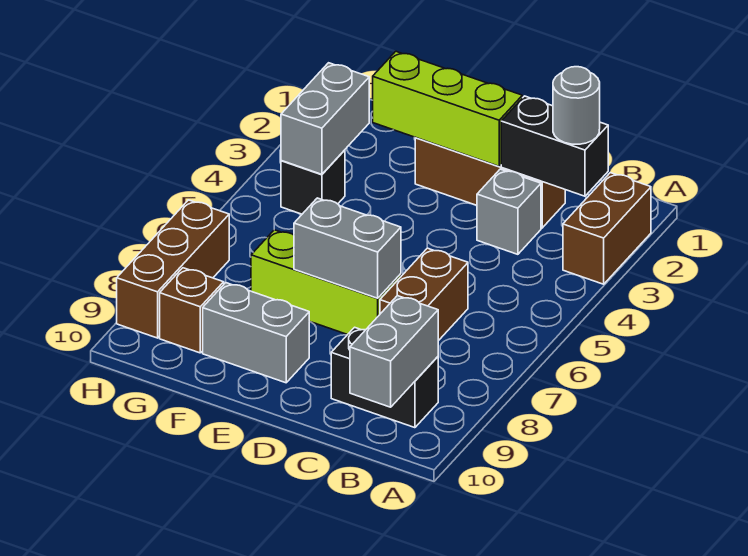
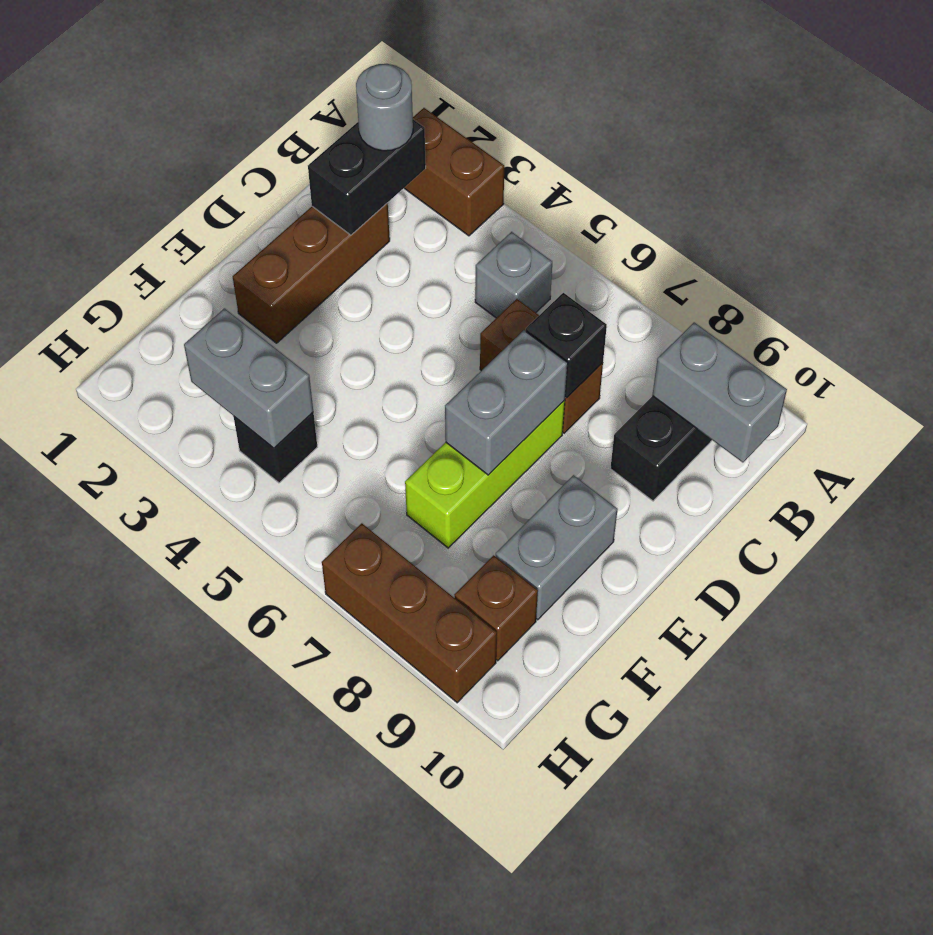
grey 1x1 brick [477,169,541,254] -> grey 1x1 brick moved to [475,232,552,318]
none -> black 1x1 brick [526,293,607,398]
lime 1x3 brick [373,51,522,166] -> none

